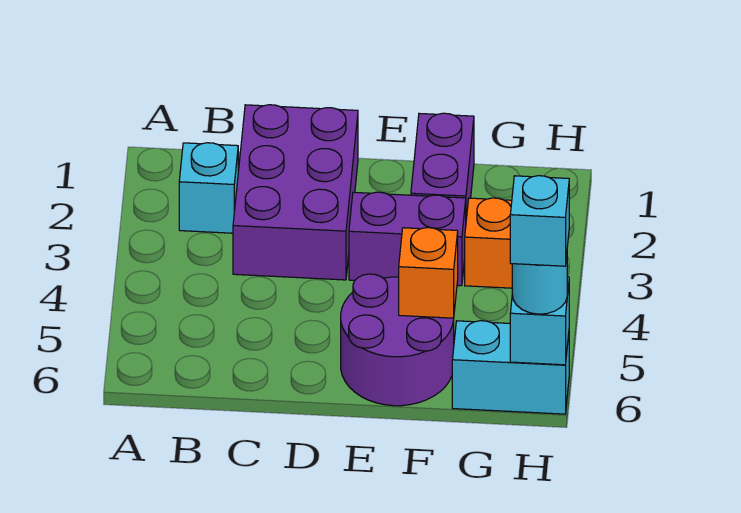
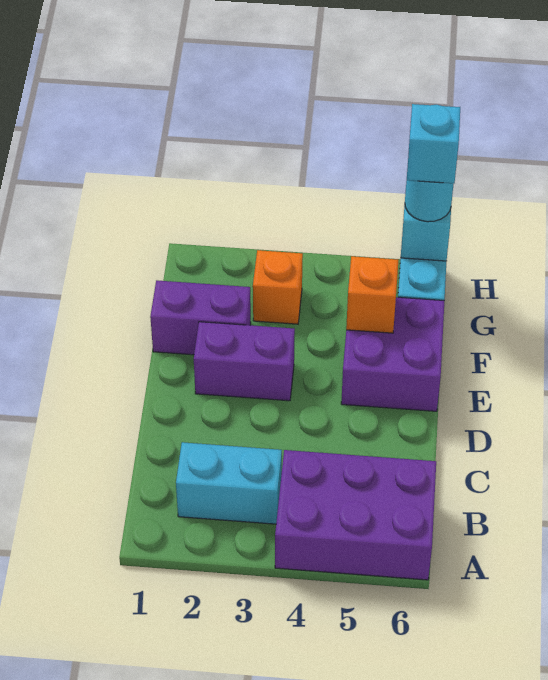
cyan 1x1 brick [179,143,238,233] -> cyan 1x2 brick [176,442,282,524]
purple 2x3 brick [233,105,358,280] -> purple 2x3 brick moved to [275,450,436,580]
purple 1x2 brick [349,192,466,286] -> purple 1x2 brick turned to [194,322,295,401]
purple 2x2 round brick [341,274,454,406] -> purple 2x2 brick [341,297,444,411]

